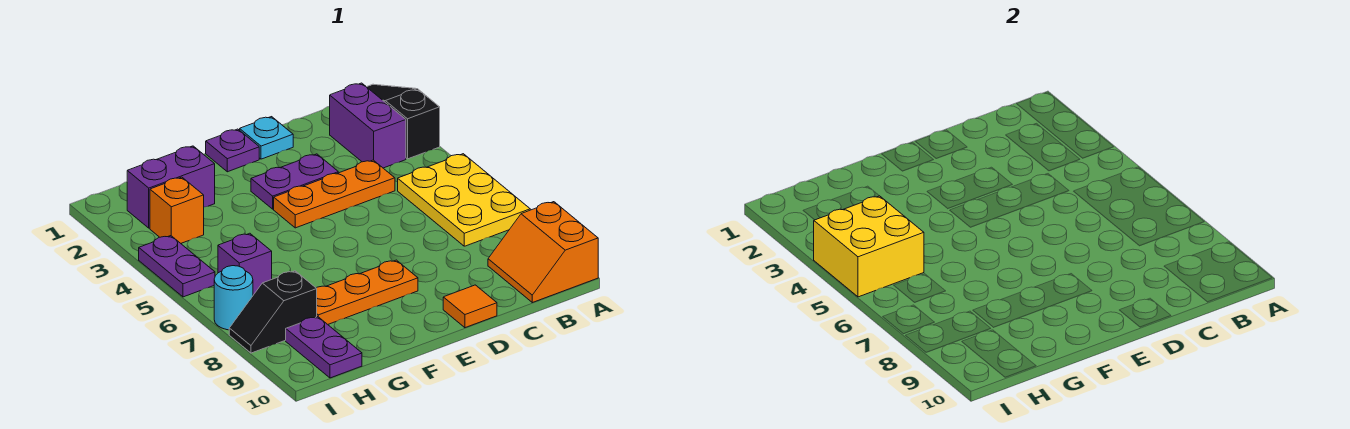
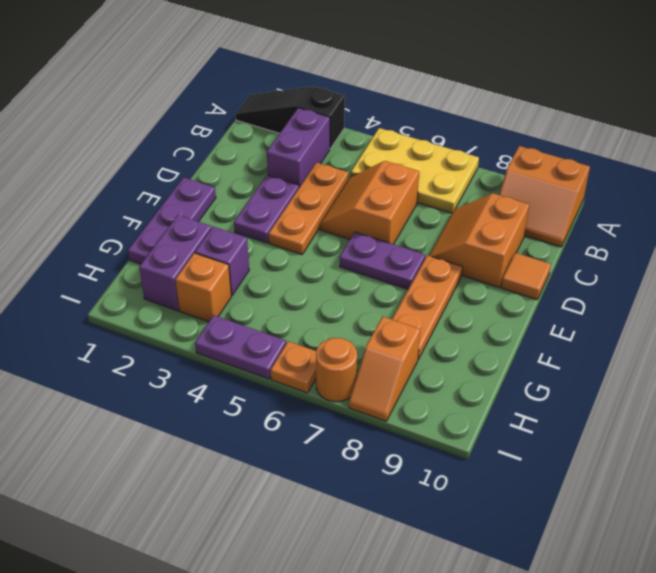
purple 1x2 brick [330,83,406,168] -> purple 1x2 brick turned to [267,108,330,187]
none -> orange 2x2 slope [320,161,419,244]
none -> orange 2x2 slope [429,193,529,287]
cyan 1x1 plate [240,117,293,159] -> none
purple 1x1 plate [206,129,259,172] -> purple 1x3 plate [128,177,216,264]
yellow 2x2 brick [814,196,924,297] -> none
purple 1x1 brick [218,233,272,295] -> purple 1x1 brick moved to [195,227,249,295]
black 1x2 slope [229,271,317,353] -> orange 1x2 slope [349,317,420,421]
purple 1x2 plate [286,317,362,378] -> purple 1x2 plate moved to [340,232,425,289]
none -> orange 1x1 plate [271,341,316,393]
cyan 1x1 round brick [214,266,253,330] -> orange 1x1 round brick [316,338,357,402]

